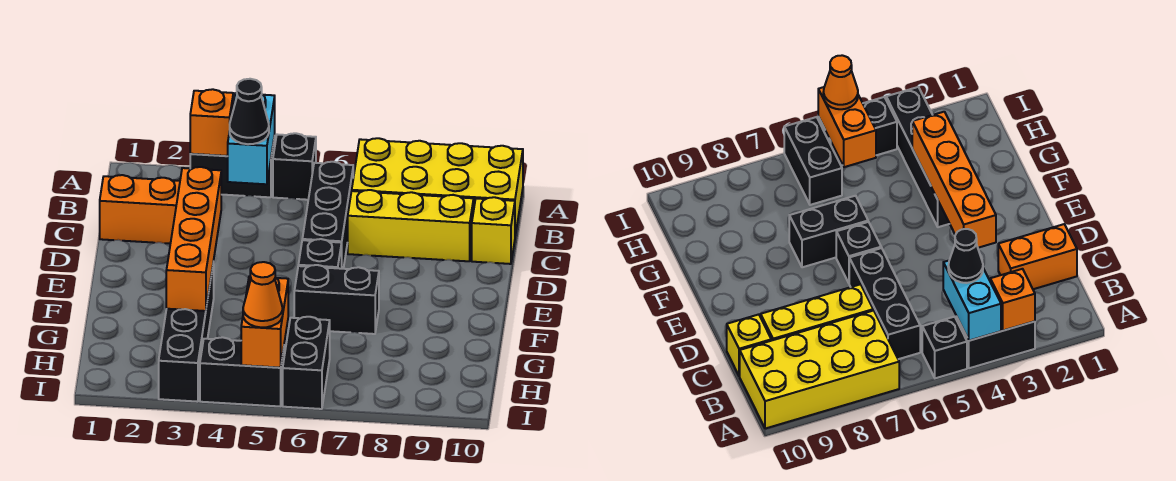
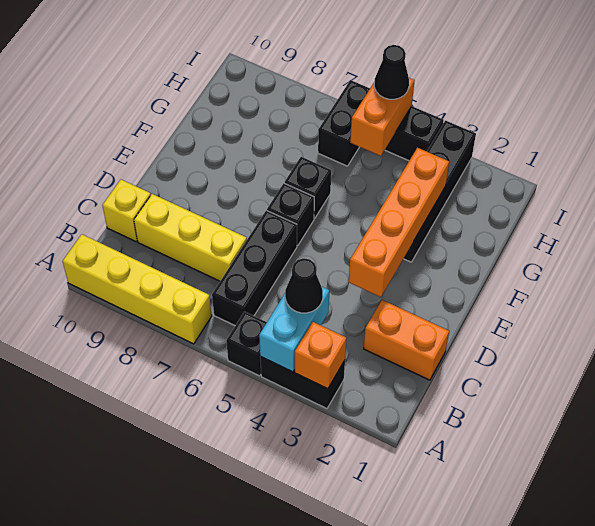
yellow 2x4 brick [352,138,523,236] -> yellow 1x4 brick [62,234,212,344]
black 1x2 brick [294,265,379,334] -> black 1x1 brick [285,157,331,218]
orange 1x1 cone [243,262,283,327] -> black 1x1 cone [374,45,409,99]

